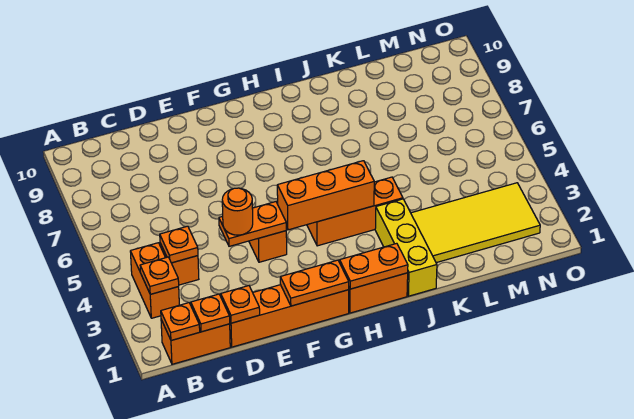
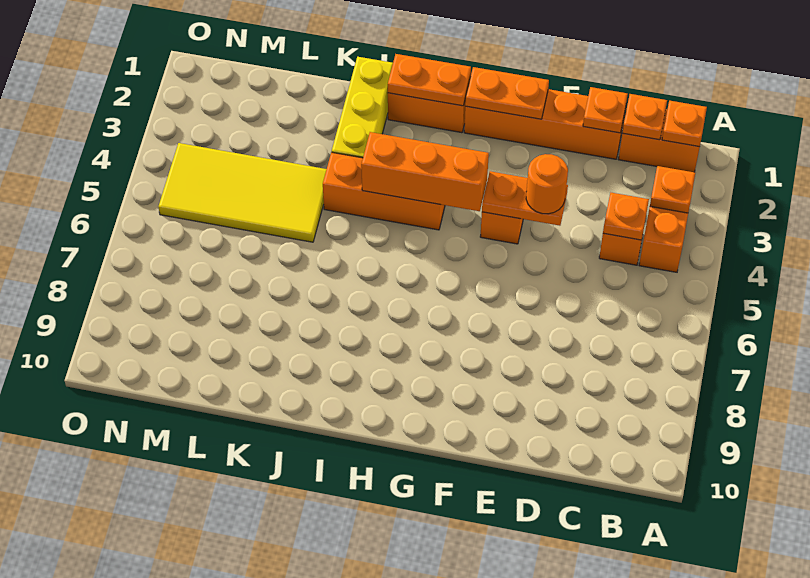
yellow 2x4 tile [411,183,540,263] -> yellow 2x4 tile moved to [158,143,327,242]

